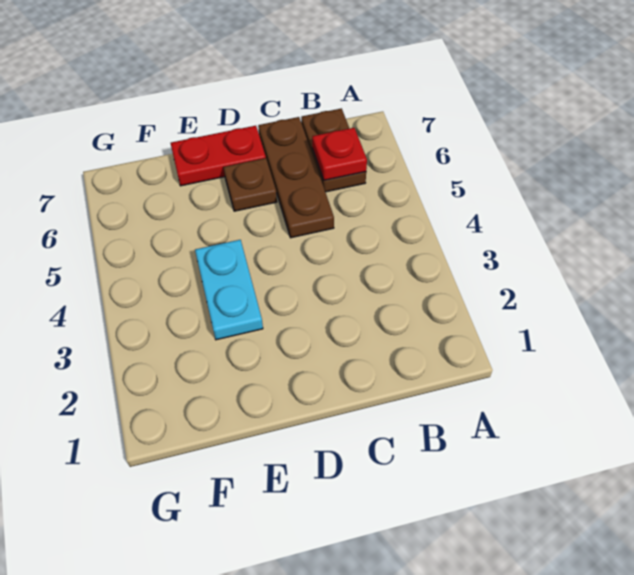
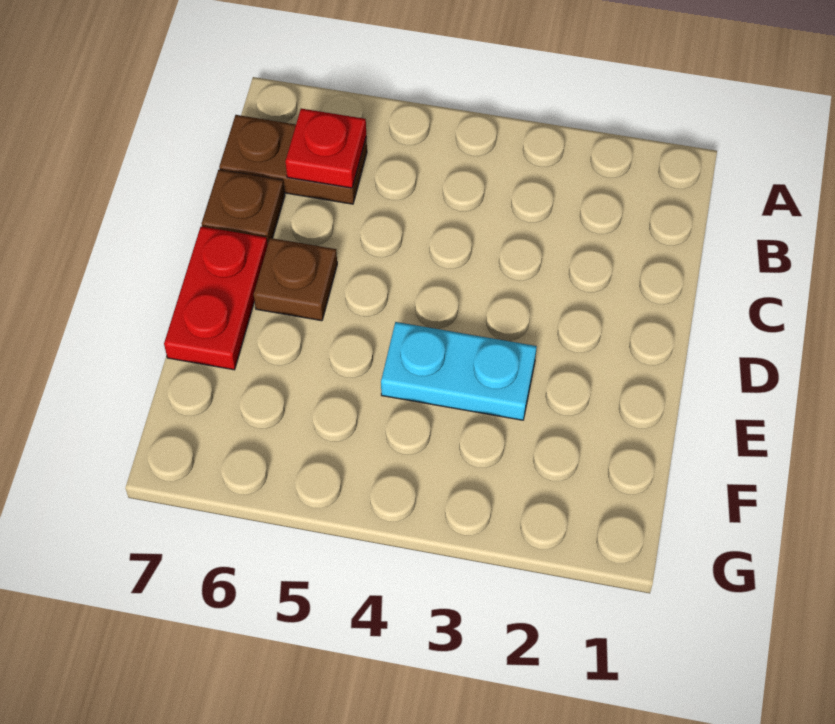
brown 1x3 plate [258,117,334,238] -> brown 1x1 plate [202,170,285,245]

